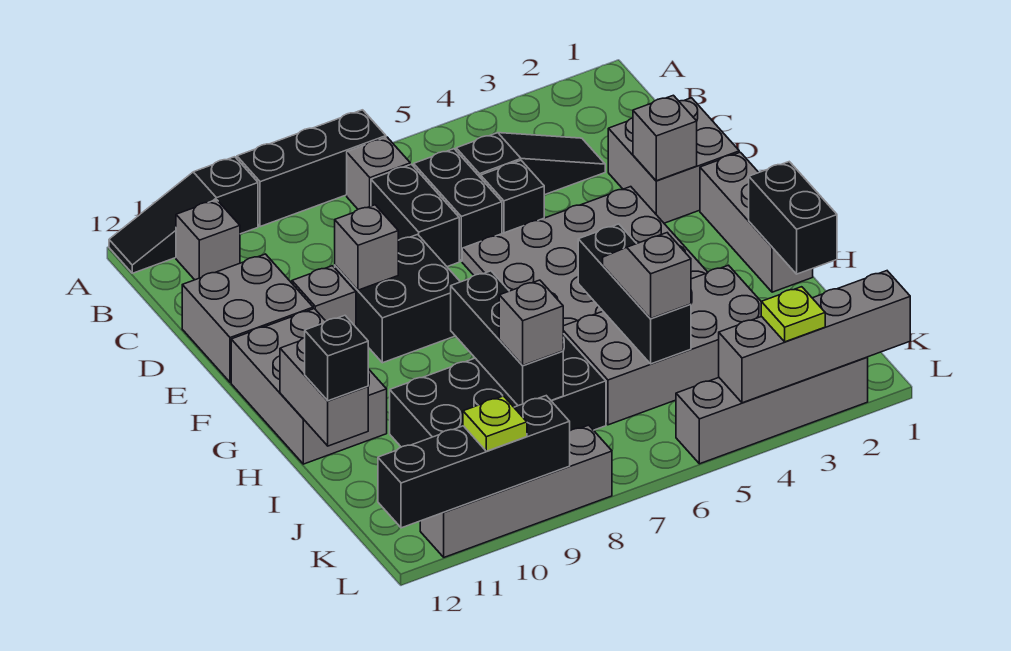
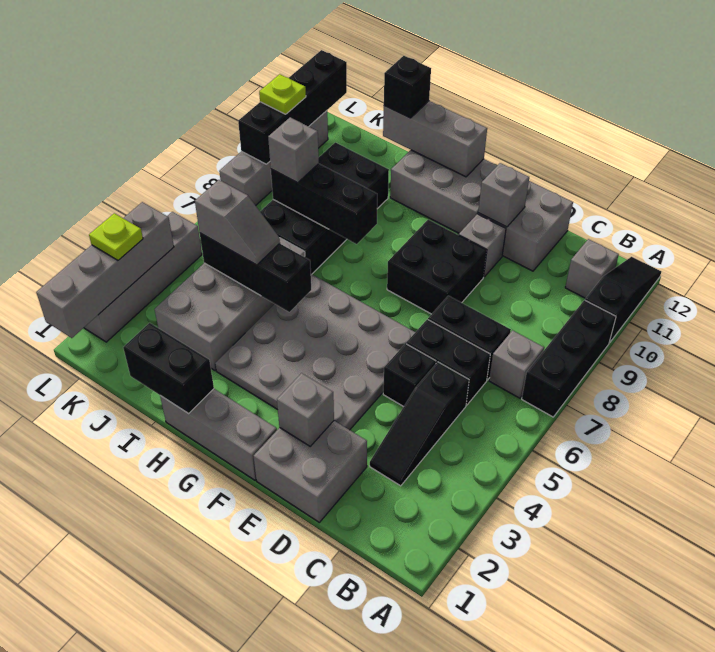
grey 1x1 brick [335,205,398,290] -> grey 1x1 brick moved to [478,163,529,227]
grey 1x2 brick [280,338,368,446] -> grey 1x3 brick [383,101,487,177]

